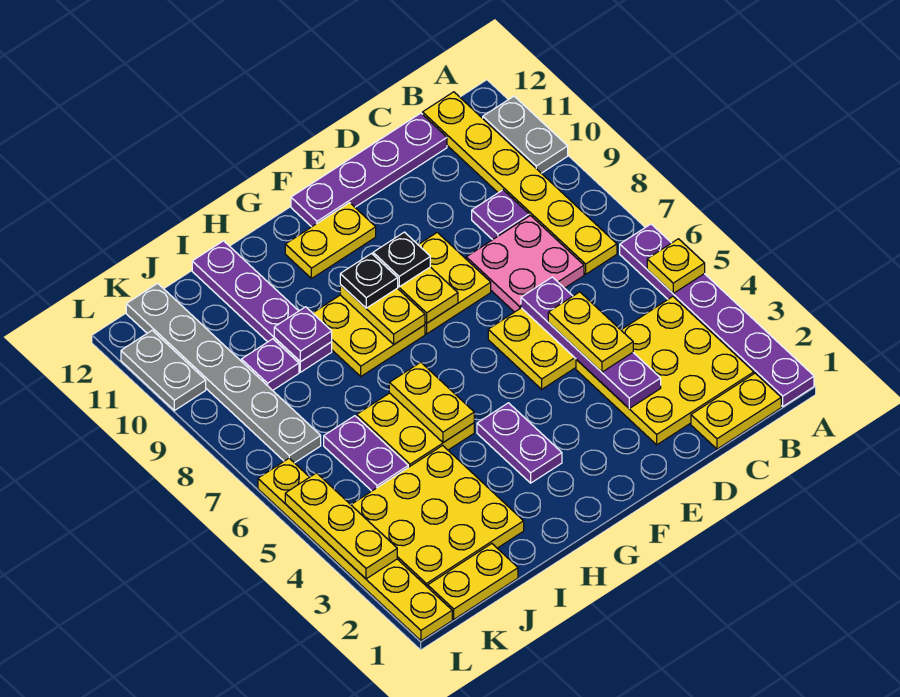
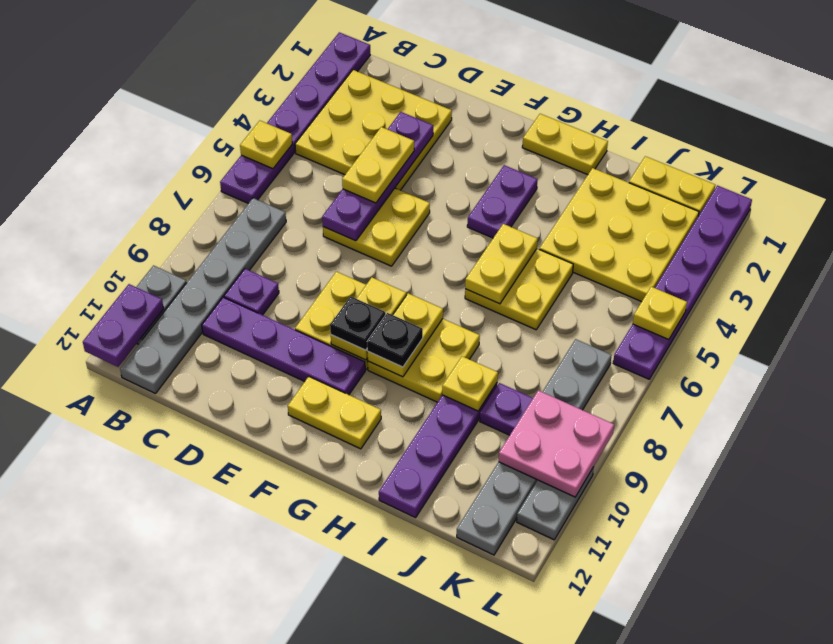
yellow 1x2 plate [691,373,781,449] -> yellow 1x2 plate moved to [522,114,608,175]
yellow 1x6 plate [423,92,617,274] -> grey 1x6 plate [120,198,286,394]
pink 2x2 plate [466,216,584,312] -> pink 2x2 plate moved to [499,390,614,497]
purple 1x4 plate [291,113,447,227] -> purple 1x4 plate moved to [202,297,365,395]
purple 1x1 plate [274,307,332,362] -> yellow 1x1 plate [442,356,498,411]
purple 1x2 plate [324,416,408,491] -> purple 1x2 plate moved to [83,284,164,367]
yellow 1x6 plate [258,458,452,641] -> purple 1x6 plate [613,186,752,379]
yellow 1x3 plate [285,473,397,579] -> yellow 1x1 plate [633,287,687,340]

